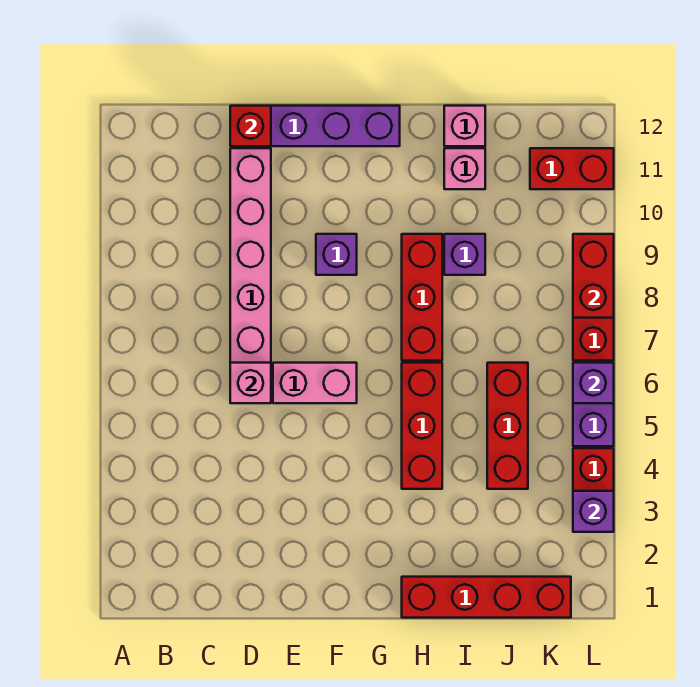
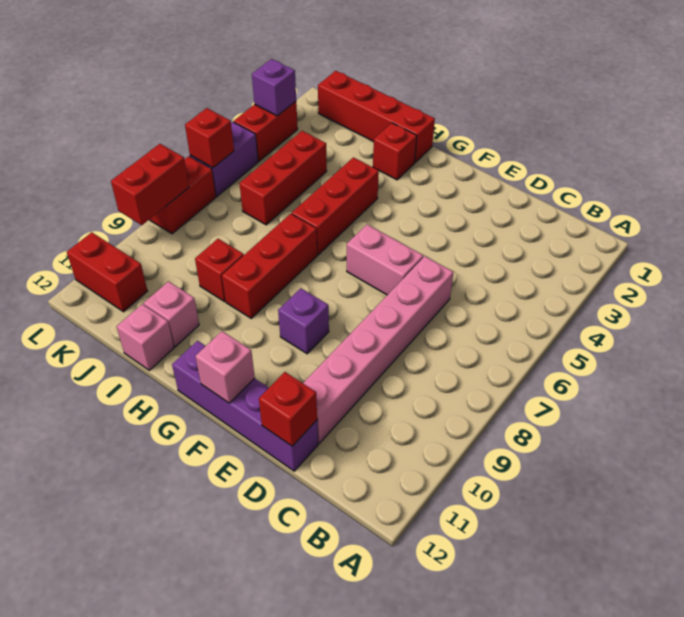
pink 1x1 brick [230,363,271,403] -> pink 1x1 brick moved to [195,331,255,403]
none -> red 1x1 brick [373,123,417,180]
purple 1x1 brick [444,234,485,275] -> red 1x1 brick [195,239,244,302]
purple 1x1 brick [573,363,614,403] -> red 1x1 brick [185,108,234,168]

